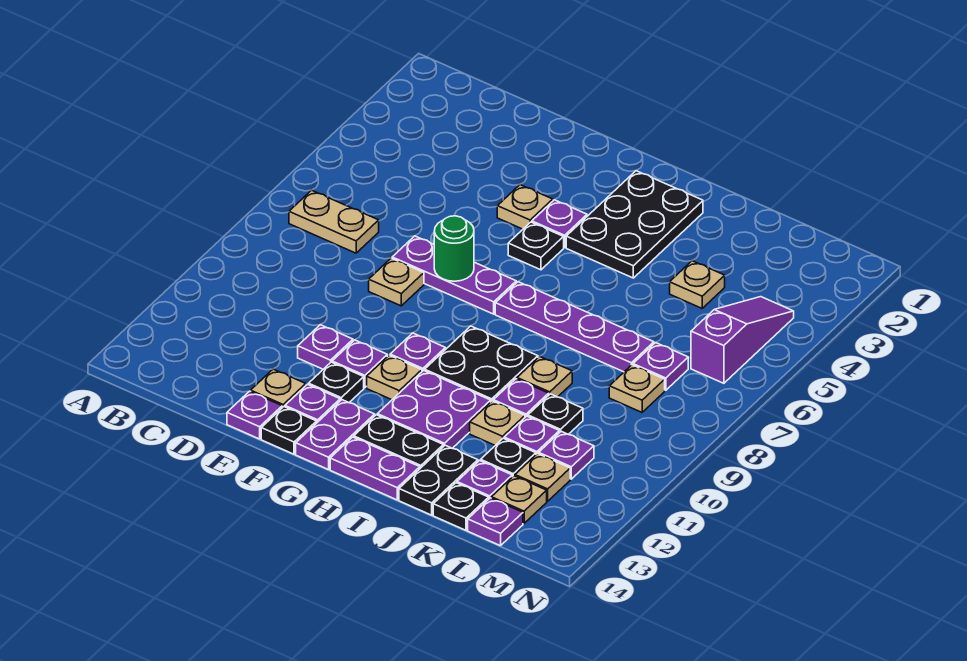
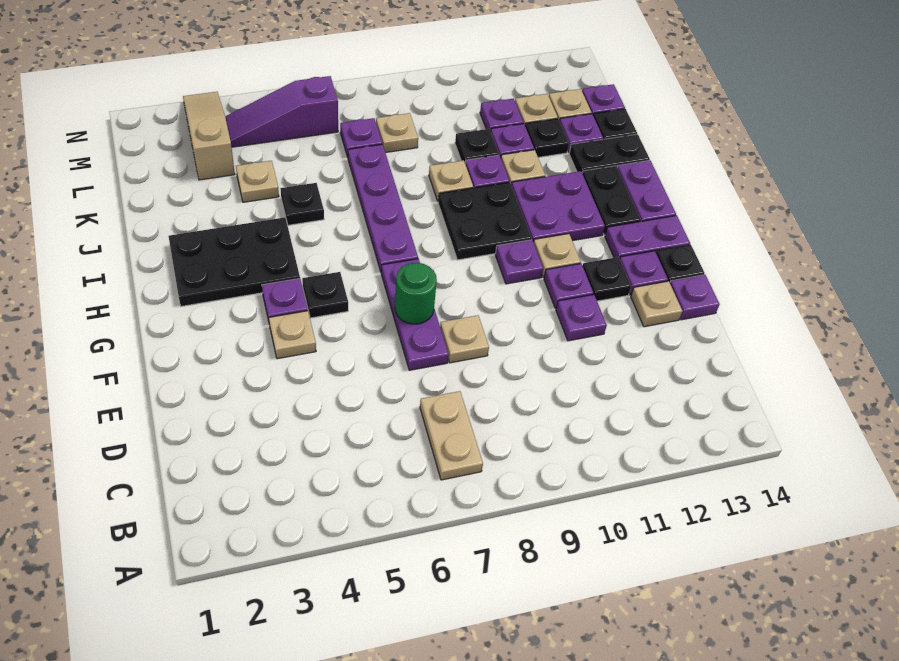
none -> black 1x1 plate [280,183,324,225]
none -> tan 1x3 slope [183,92,235,180]

